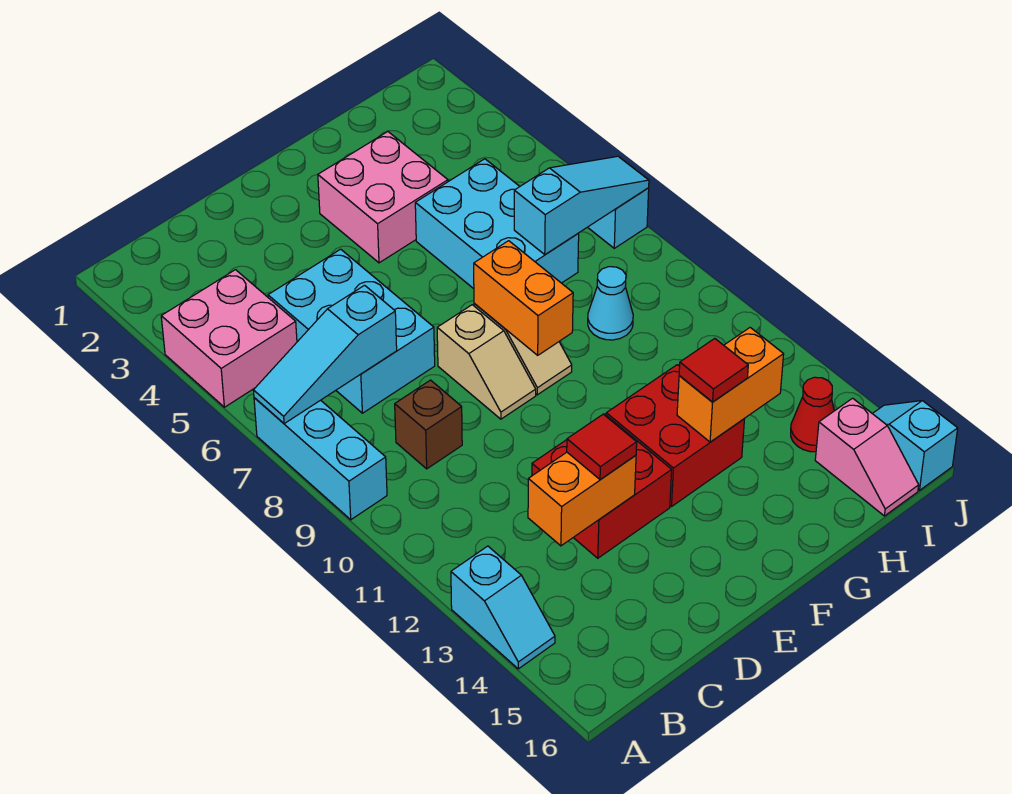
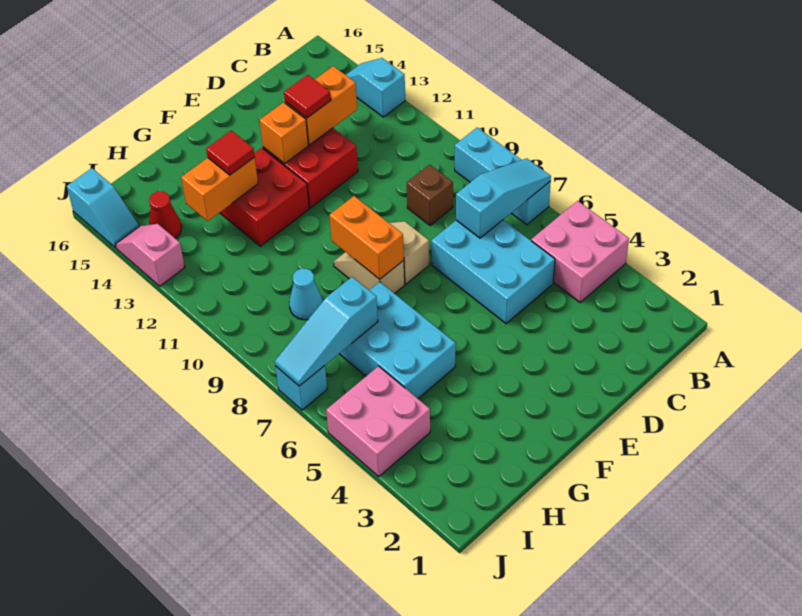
none -> orange 1x1 brick [260,102,308,164]
pink 2x2 brick [318,132,448,263] -> pink 2x2 brick moved to [326,366,430,477]
pink 1x2 slope [815,398,919,516] -> pink 1x2 slope moved to [115,224,185,286]

